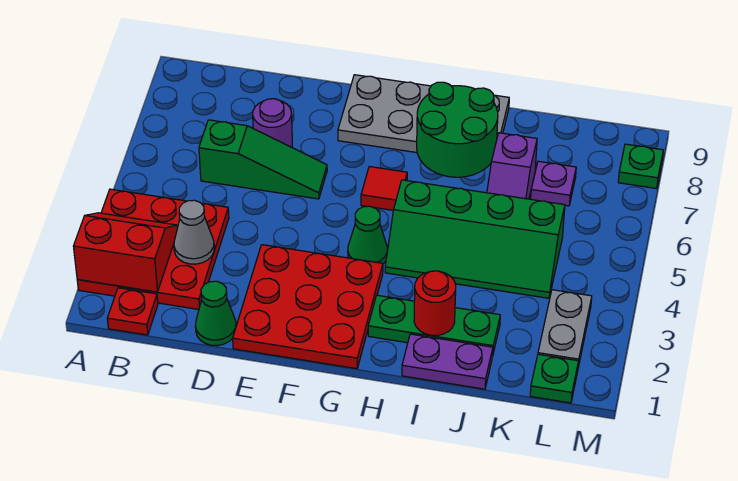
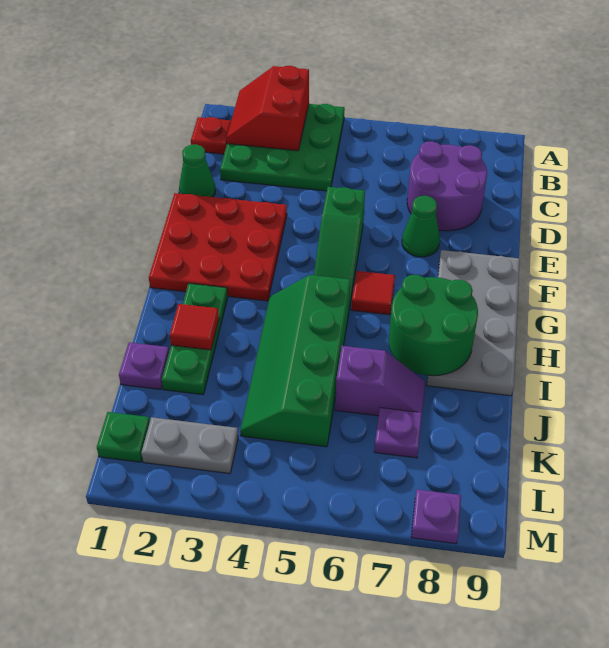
red 3x3 plate [77,189,229,309] -> green 3x3 plate [220,104,345,191]
red 2x2 slope [73,213,178,292] -> red 2x2 slope turned to [227,66,309,151]
grey 1x1 cone [174,200,214,264] -> none
green 1x3 slope [199,120,327,199] -> green 1x3 slope moved to [314,187,365,309]
purple 1x1 round brick [253,99,292,147] -> purple 2x2 round brick [407,141,487,231]
green 1x1 cone [348,206,387,264] -> green 1x1 cone moved to [402,196,440,257]
purple 1x2 plate [402,334,493,389] -> purple 1x1 plate [119,342,169,389]
red 1x1 round brick [414,271,456,336] -> red 1x1 tile [170,304,219,350]
purple 1x2 slope [487,133,537,199] -> purple 1x2 slope turned to [335,346,425,416]
green 1x1 plate [618,144,663,189] -> purple 1x1 plate [411,490,461,544]

